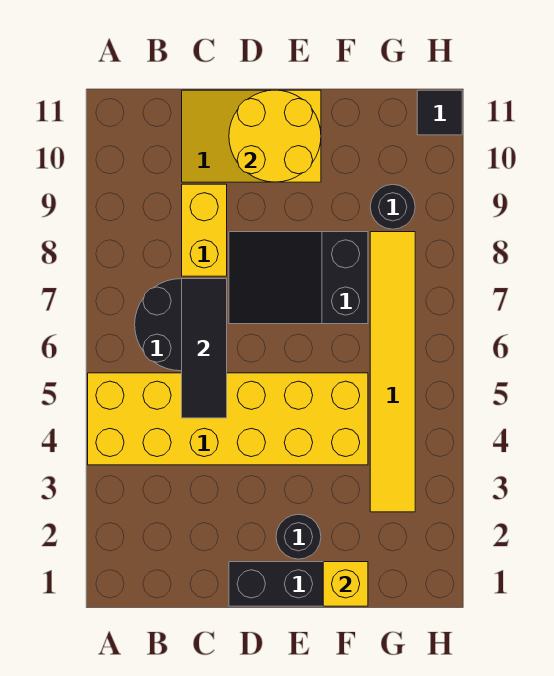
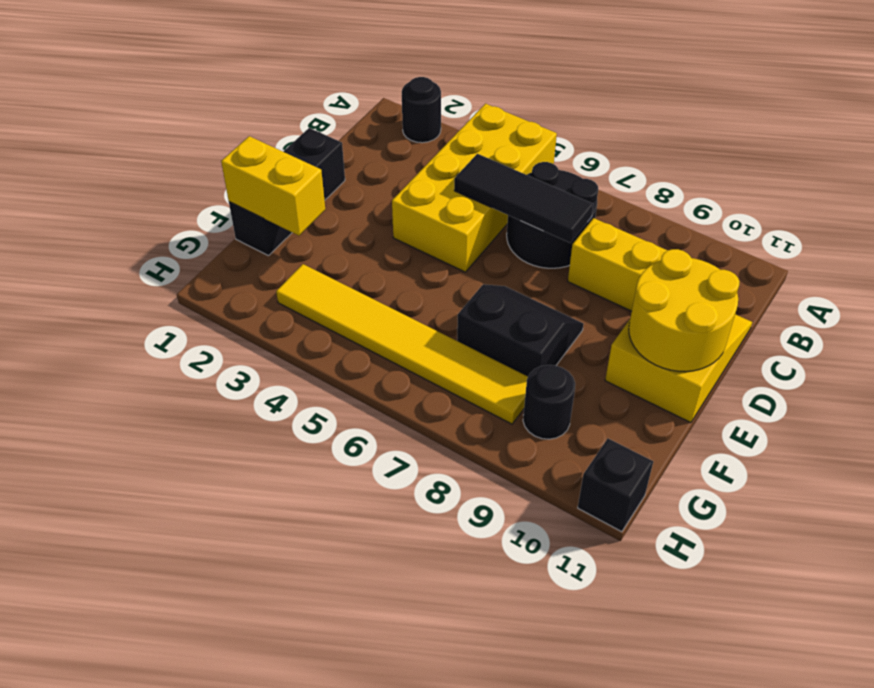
yellow 2x6 brick [88,373,368,465] -> yellow 2x4 brick [392,104,557,272]
black 2x3 slope [229,232,368,324] -> black 2x2 slope [457,284,584,376]
black 1x1 round brick [276,514,321,559] -> black 1x1 round brick moved to [402,77,441,143]
yellow 1x1 brick [323,562,368,606] -> yellow 1x2 brick [221,136,325,236]
black 1x1 tile [417,90,462,135] -> black 1x1 brick [578,439,653,532]

